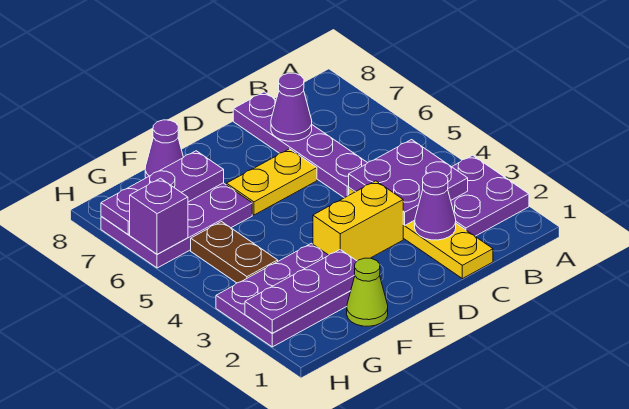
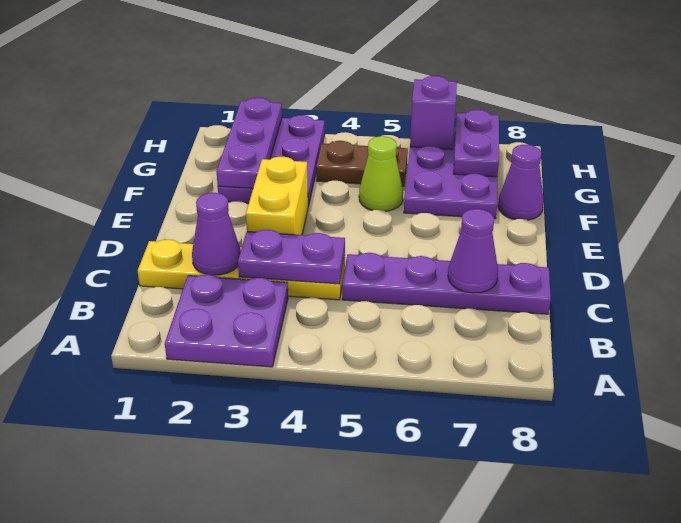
purple 2x2 plate [349,140,468,225] -> purple 1x2 plate [238,230,345,284]
yellow 1x2 plate [227,149,317,215] -> none
lime 1x1 cone [347,258,388,326] -> lime 1x1 cone moved to [359,136,403,211]
purple 1x3 plate [101,151,224,234] -> purple 1x2 plate [453,110,499,177]

